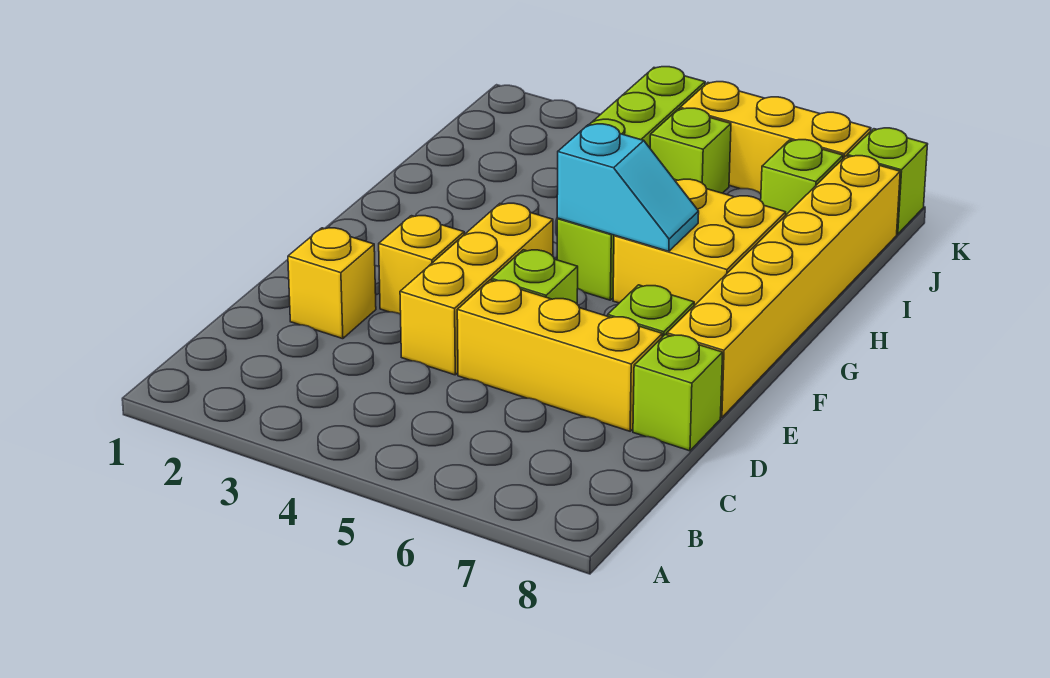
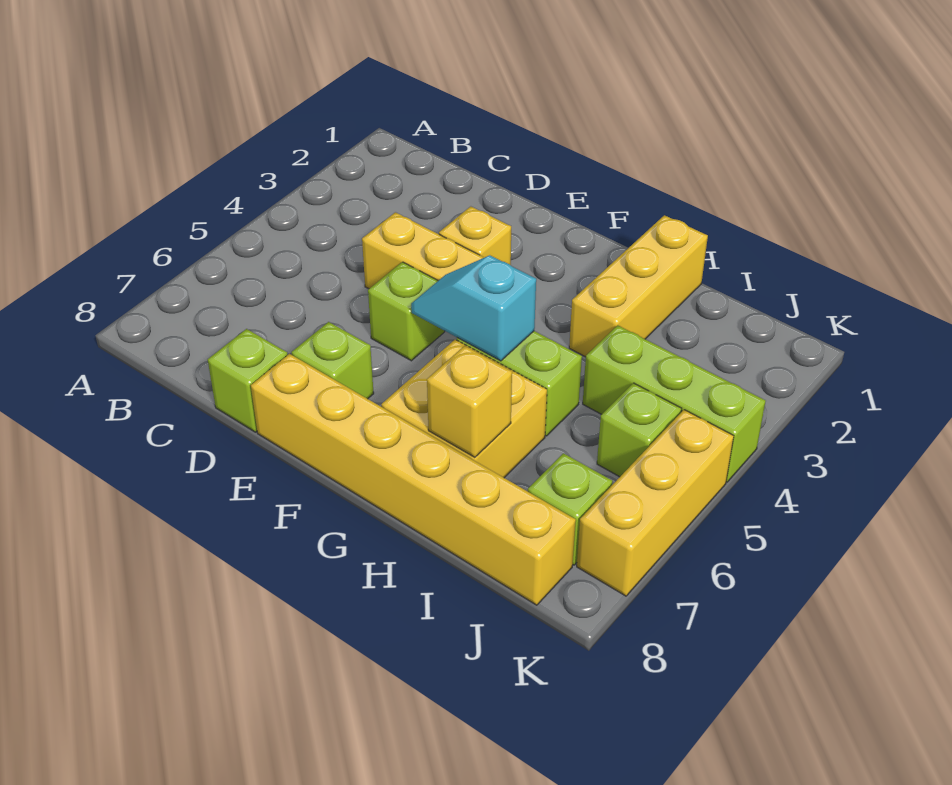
yellow 1x1 brick [288,228,376,339] -> yellow 1x1 brick moved to [427,346,512,457]
yellow 1x3 brick [457,280,662,431] -> yellow 1x3 brick moved to [569,215,708,357]
cyan 1x2 slope [557,124,699,251] -> cyan 1x2 slope turned to [411,255,536,361]
lime 1x1 brick [847,128,928,234] -> none

